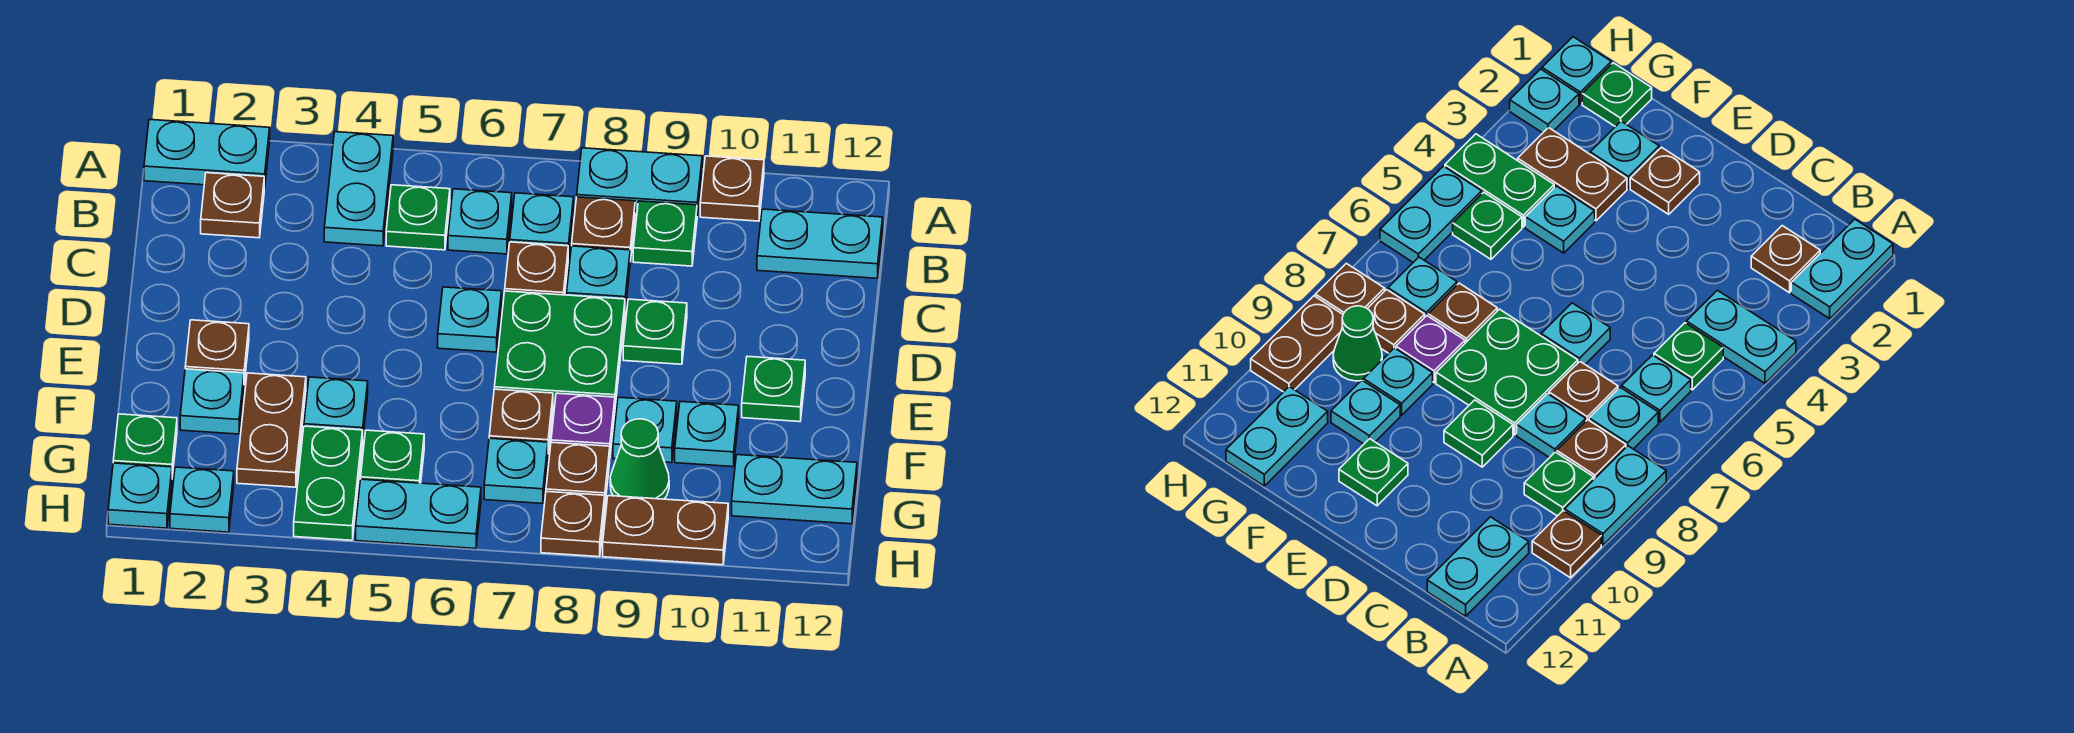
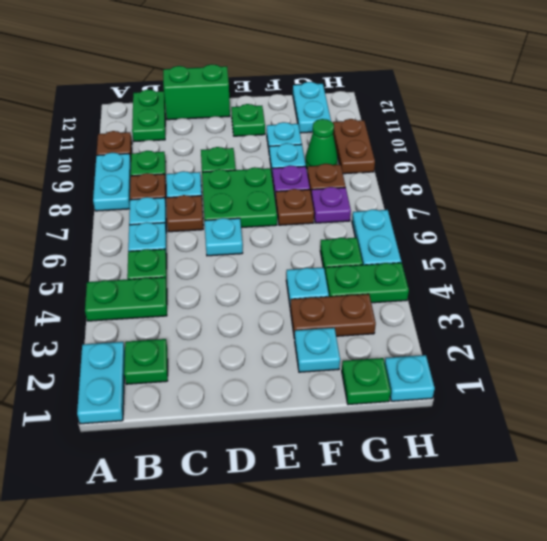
cyan 1x2 plate [324,132,393,246] -> green 1x2 plate [85,277,167,321]
brown 1x1 plate [201,173,264,238] -> green 1x1 plate [124,339,168,384]
cyan 1x2 plate [757,209,883,278] -> green 1x2 plate [132,90,165,141]
none -> green 1x2 brick [163,64,230,120]
brown 1x1 plate [185,320,249,383] -> none
cyan 1x1 plate [484,438,548,504] -> purple 1x1 plate [311,187,351,223]
cyan 1x1 plate [170,467,234,532] -> none
brown 1x1 plate [541,492,605,557] -> none

